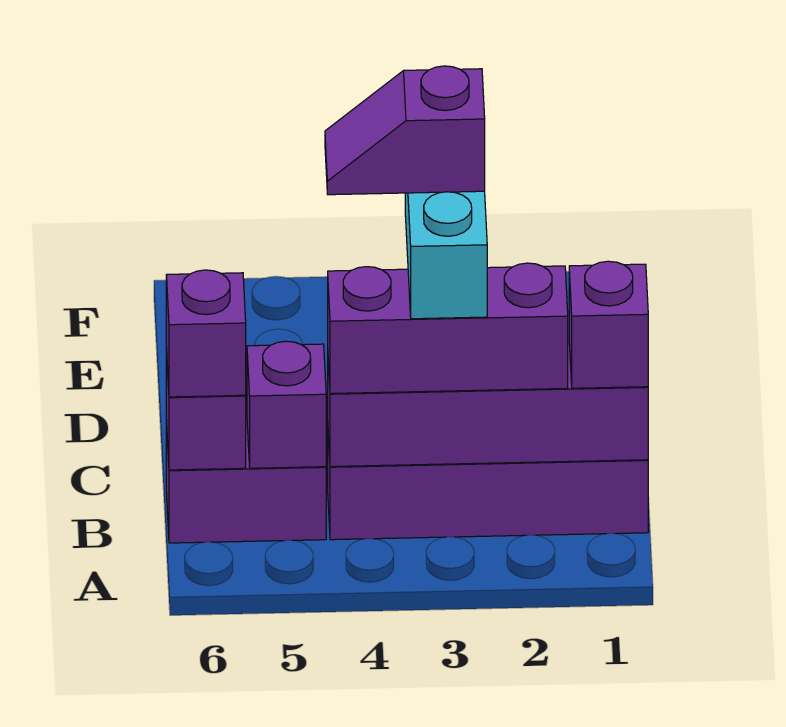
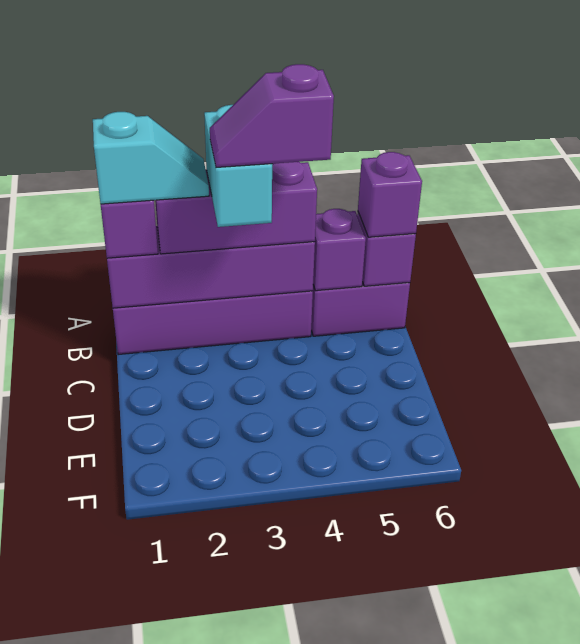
none -> cyan 1x2 slope [93,112,209,204]
purple 1x2 slope [325,66,485,195] -> purple 1x2 slope turned to [210,64,334,167]

